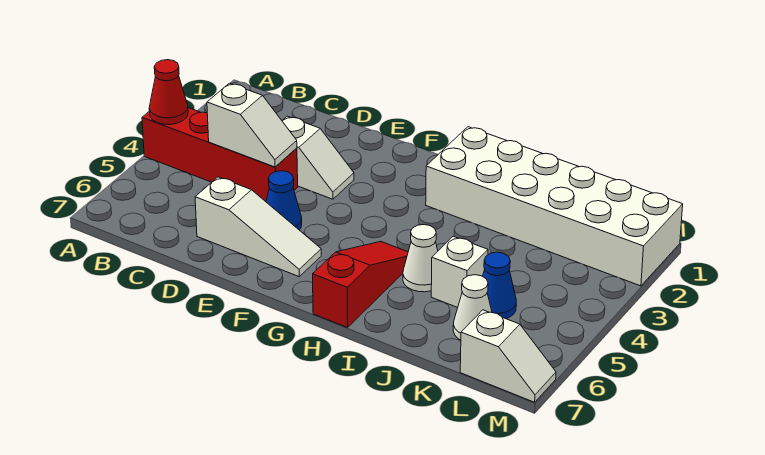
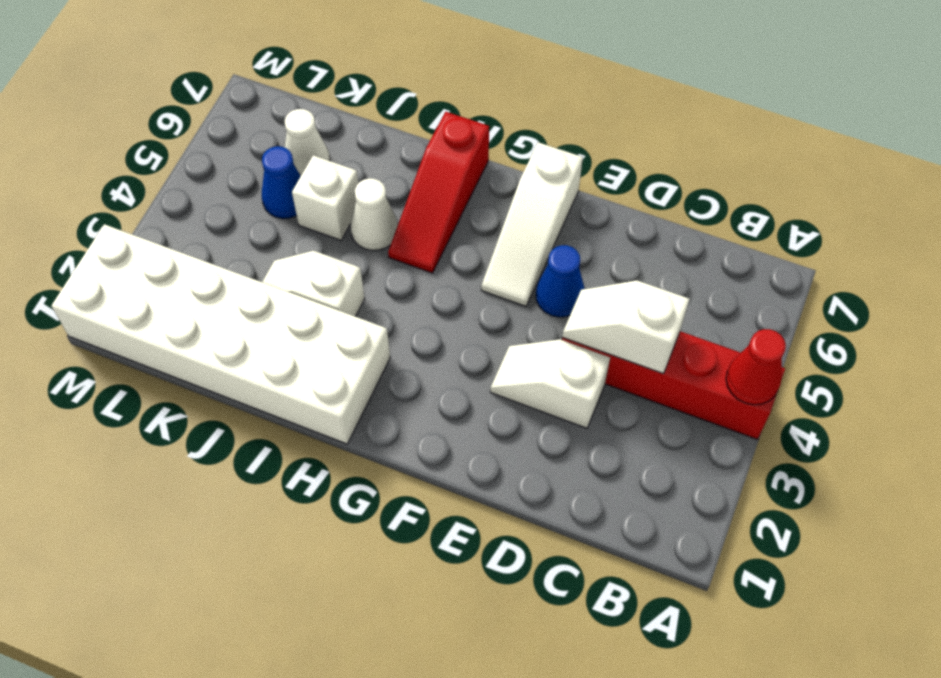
white 1x3 slope [195,177,321,276] -> white 1x3 slope turned to [481,142,583,306]
white 1x2 slope [460,310,556,402] -> white 1x2 slope moved to [262,251,365,317]

